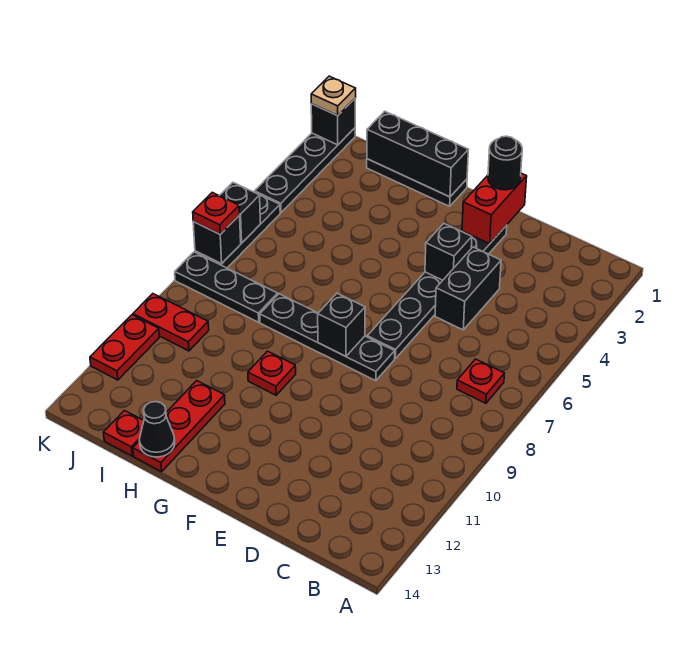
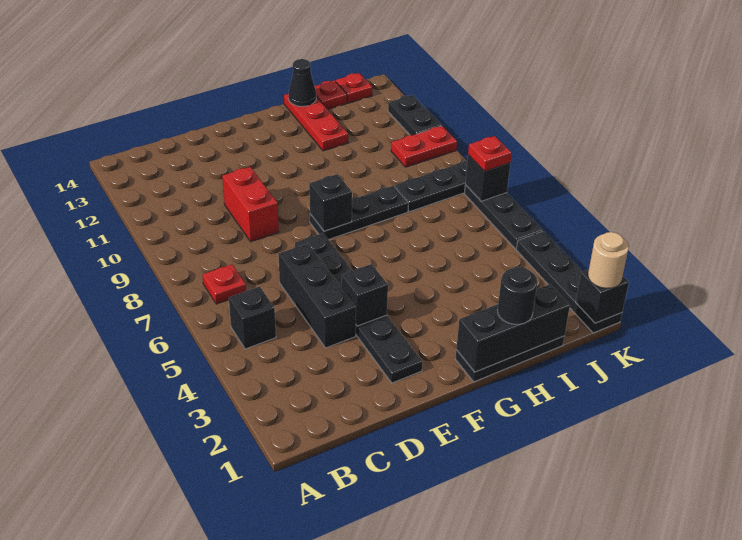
black 1x2 brick [435,247,501,330] -> black 1x3 brick [278,243,356,348]
red 1x2 brick [462,173,527,244] -> red 1x2 brick moved to [222,167,279,242]
black 1x1 round brick [488,136,522,190] -> black 1x1 round brick moved to [498,267,537,324]
black 1x4 plate [260,294,395,381] -> black 1x3 plate [310,186,408,240]
red 1x1 plate [248,351,296,395] -> red 1x1 plate moved to [336,73,372,103]
tan 1x1 plate [311,76,356,116] -> tan 1x1 round brick [588,232,629,288]
black 1x1 brick [219,183,260,243] -> black 1x1 brick moved to [229,287,276,349]
red 1x2 plate [90,315,159,380] -> black 1x2 plate [388,95,442,135]

